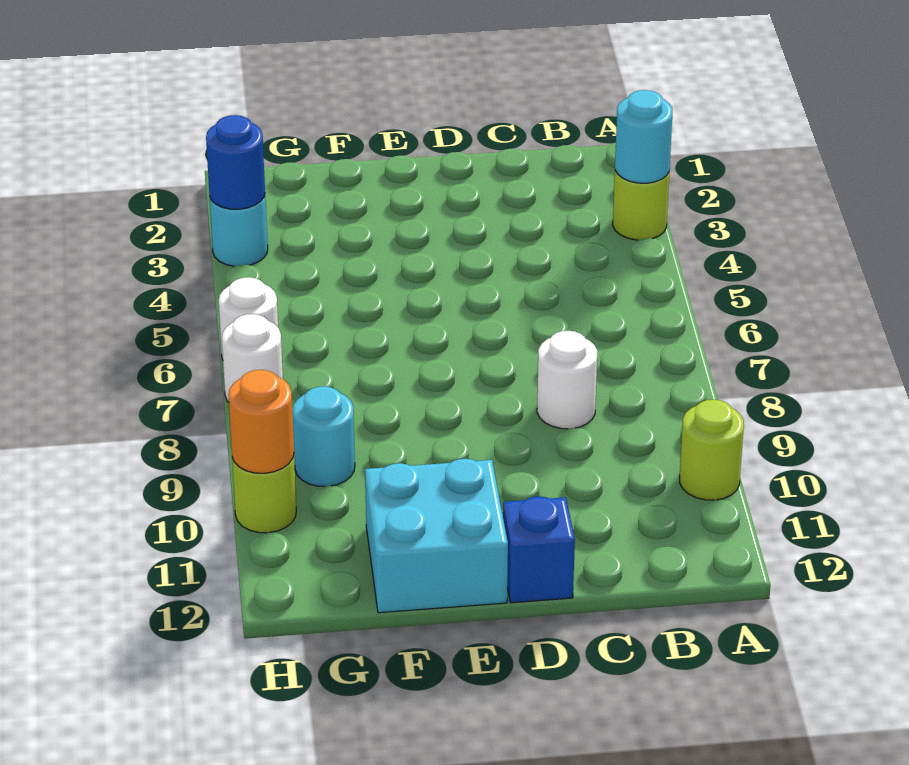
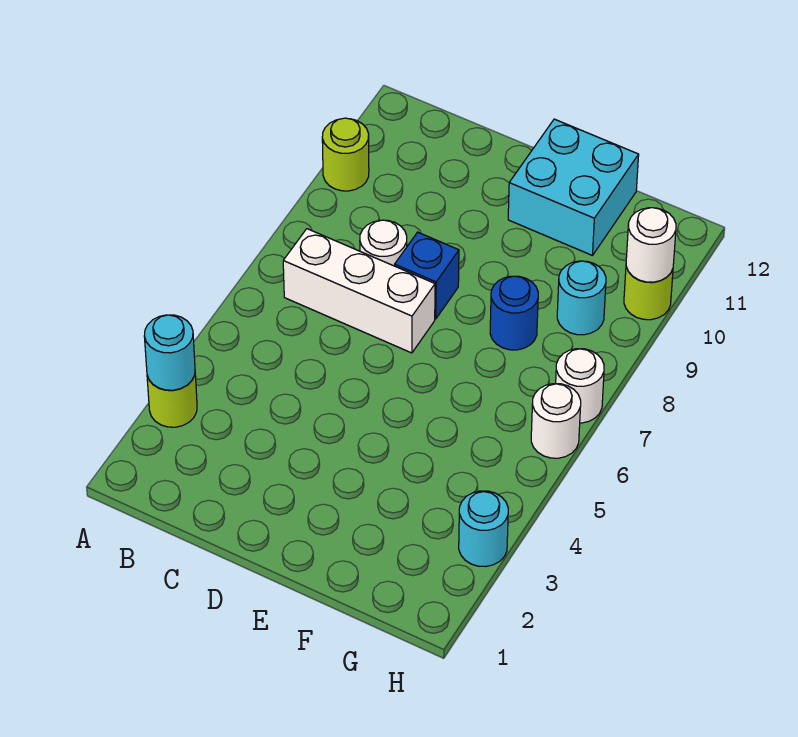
none -> white 1x3 brick [283,229,435,353]
blue 1x1 brick [503,496,575,603] -> blue 1x1 brick moved to [395,232,459,319]
blue 1x1 round brick [206,115,265,209] -> blue 1x1 round brick moved to [490,276,538,350]
orange 1x1 round brick [228,370,294,473] -> white 1x1 round brick [626,208,676,282]

